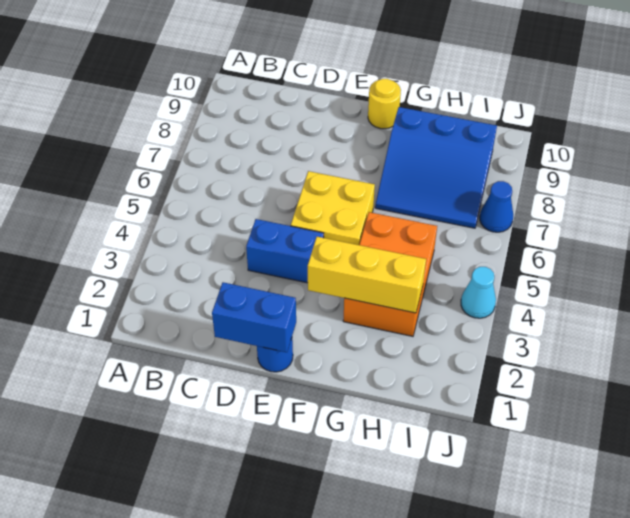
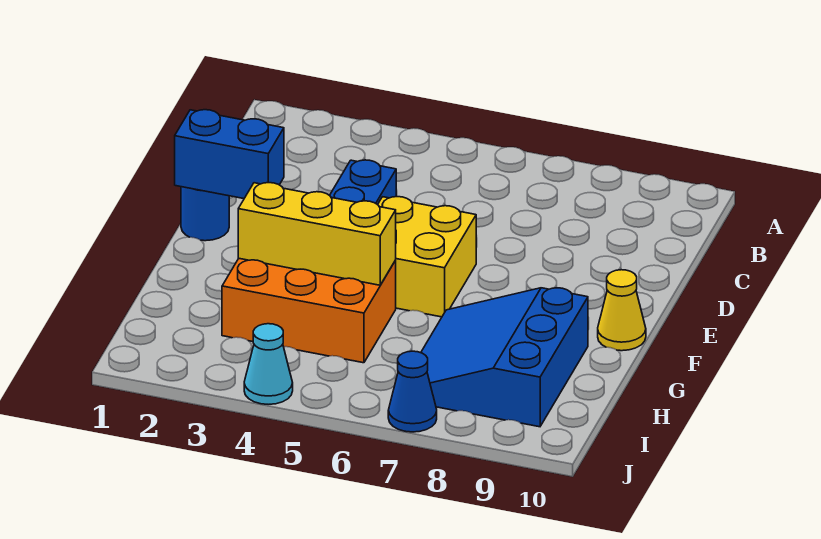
blue 1x2 brick [212,282,296,352] -> blue 1x2 brick turned to [175,110,284,199]
yellow 1x3 brick [308,237,426,313] -> yellow 1x3 brick turned to [238,183,396,285]
yellow 1x1 round brick [368,79,401,129] -> yellow 1x1 cone [598,270,646,351]

